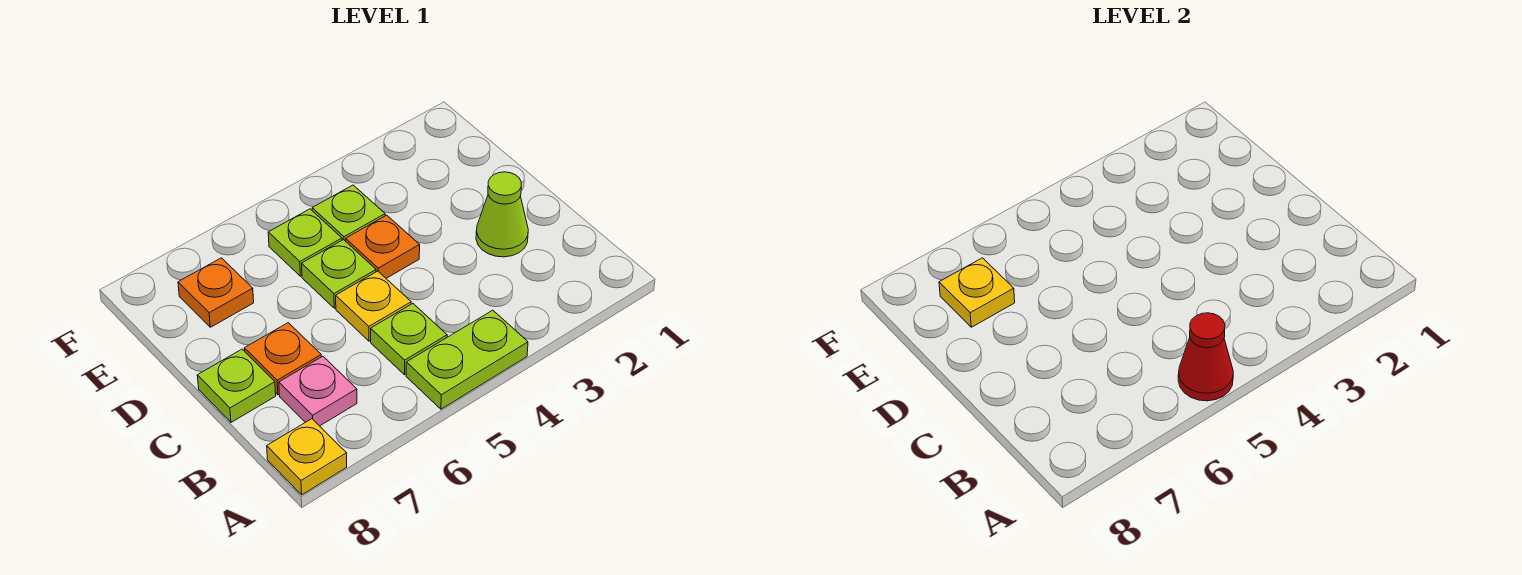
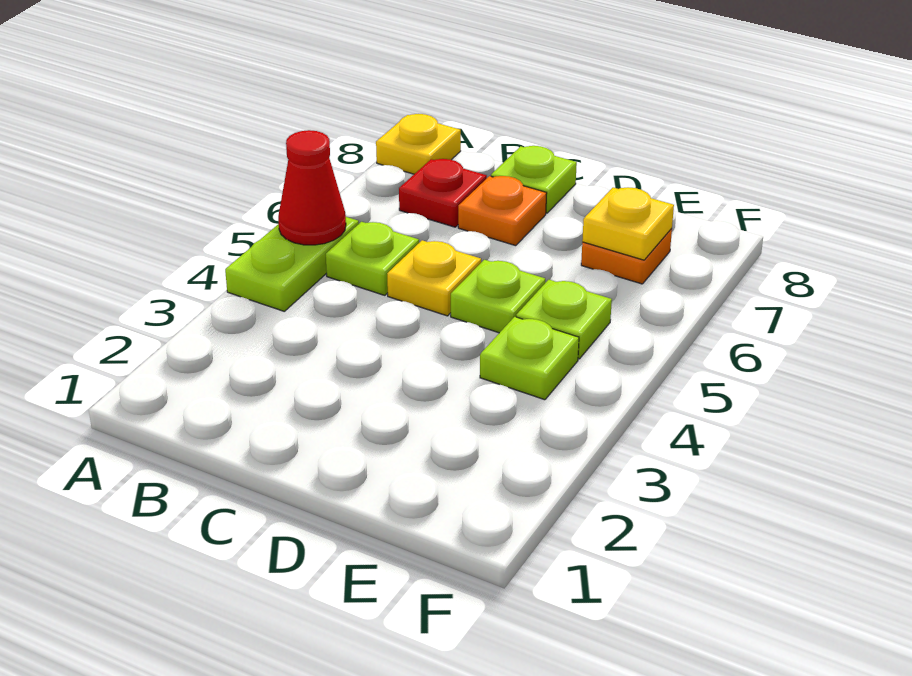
pink 1x1 plate [279,356,357,426] -> red 1x1 plate [399,159,487,227]
lime 1x1 cone [476,172,528,257] -> none
orange 1x1 plate [346,215,420,278] -> none

